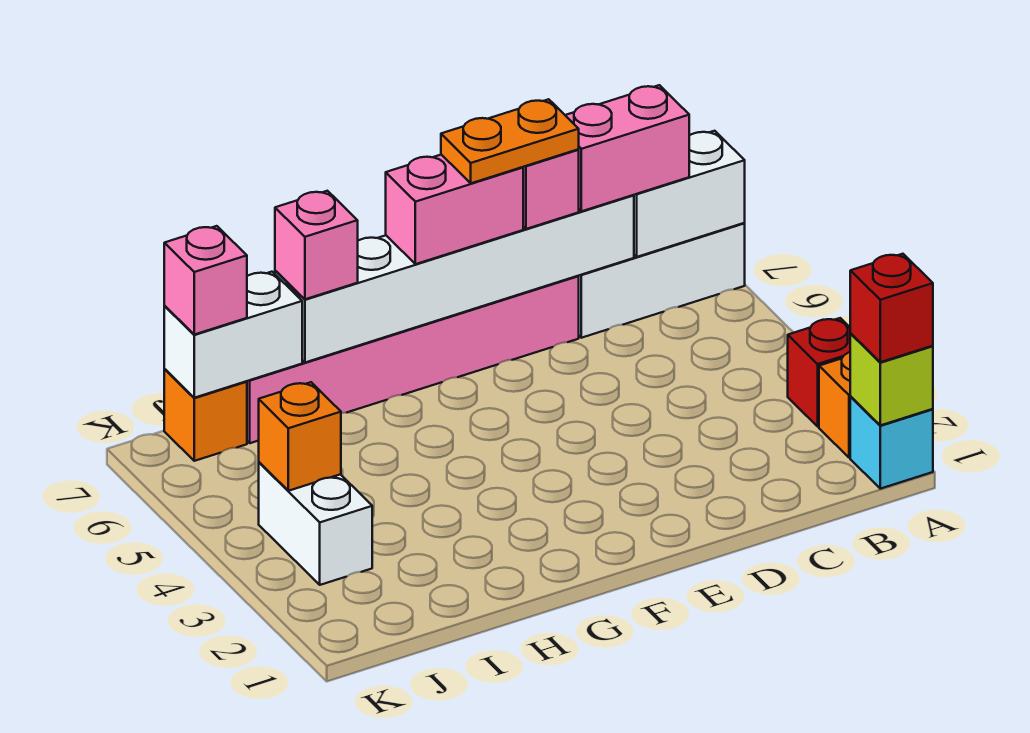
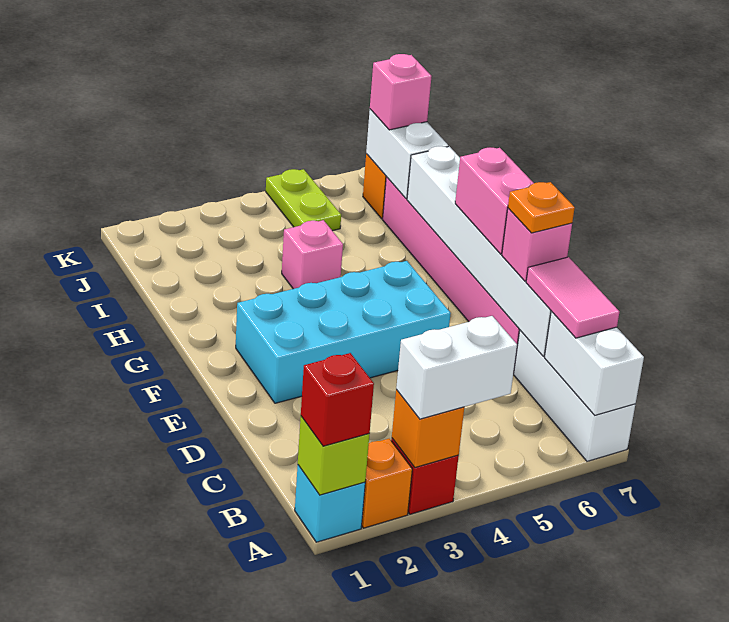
pink 1x2 brick [565,85,689,211] -> pink 1x2 tile [526,257,619,338]
orange 1x2 plate [441,99,579,183] -> orange 1x1 plate [508,182,575,233]
none -> cyan 2x4 brick [236,261,451,403]
pink 1x1 brick [275,191,358,299] -> pink 1x1 brick moved to [282,220,343,289]
white 1x2 brick [259,462,372,585] -> white 1x2 brick moved to [396,316,517,419]
orange 1x1 brick [259,382,341,491] -> orange 1x1 brick moved to [392,389,464,467]
none -> lime 1x2 plate [266,169,341,231]

